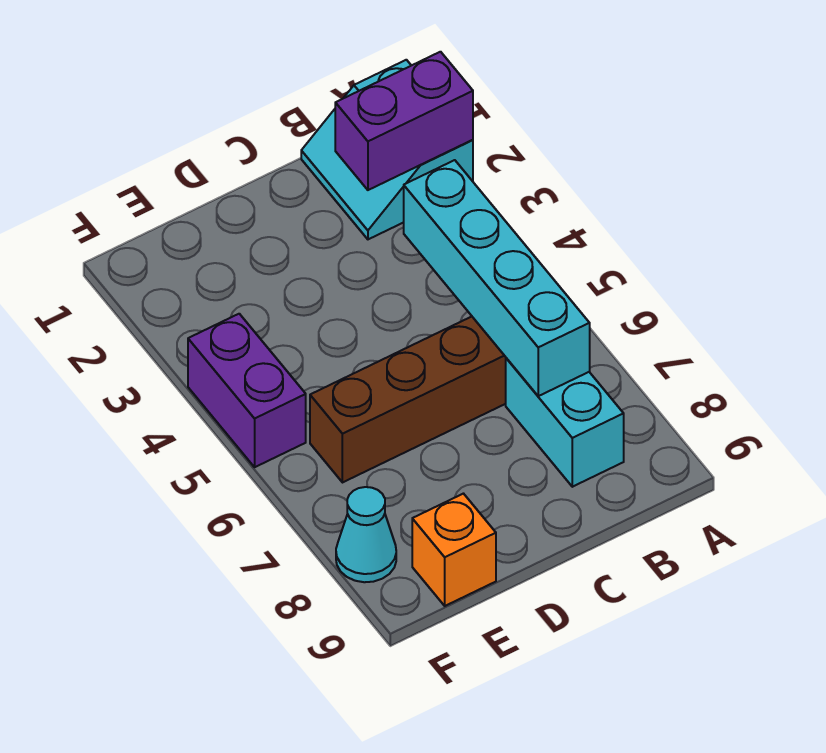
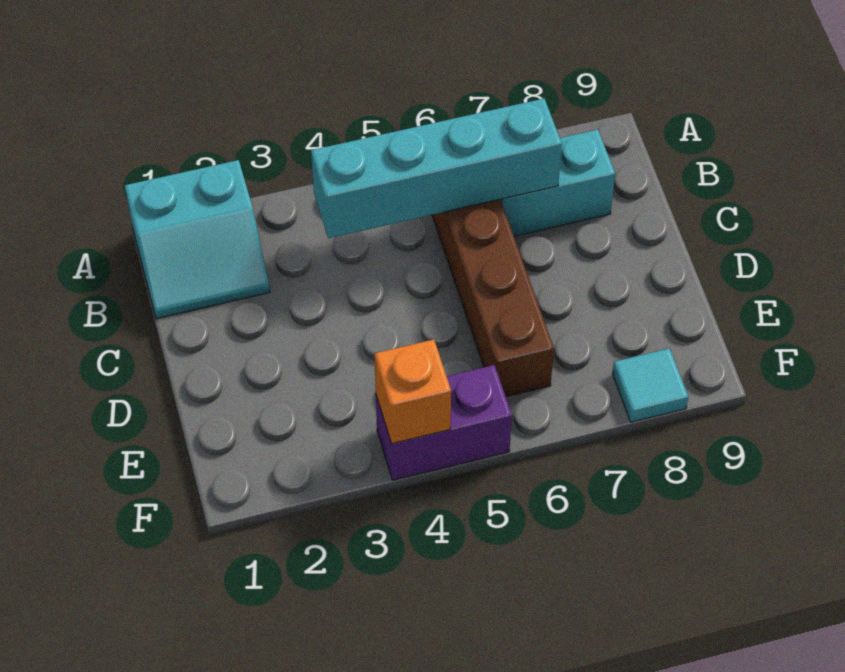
purple 1x2 brick [335,52,473,190] -> none
orange 1x1 brick [412,494,496,606] -> orange 1x1 brick moved to [374,339,451,444]
cyan 1x1 cone [336,487,396,582] -> cyan 1x1 tile [612,349,688,422]

